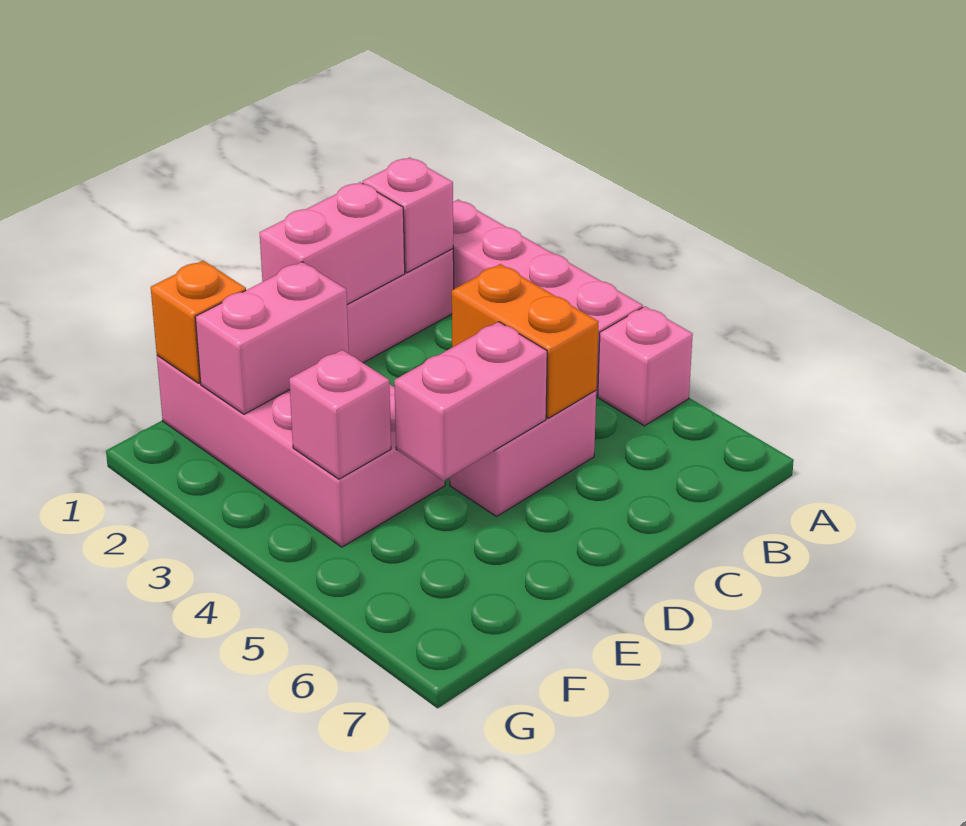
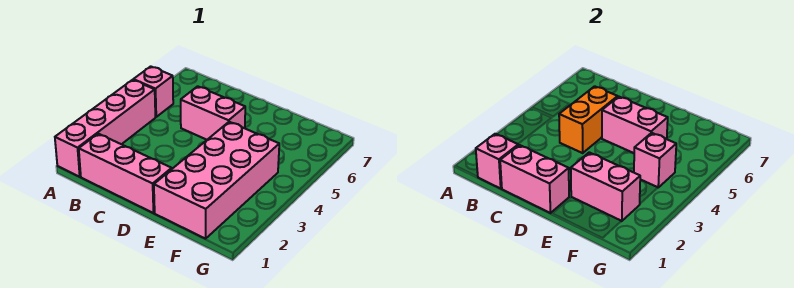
orange 1x1 brick [151,261,246,383] -> none

